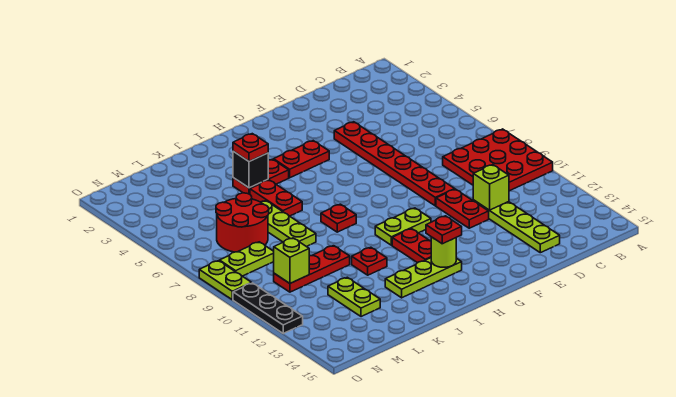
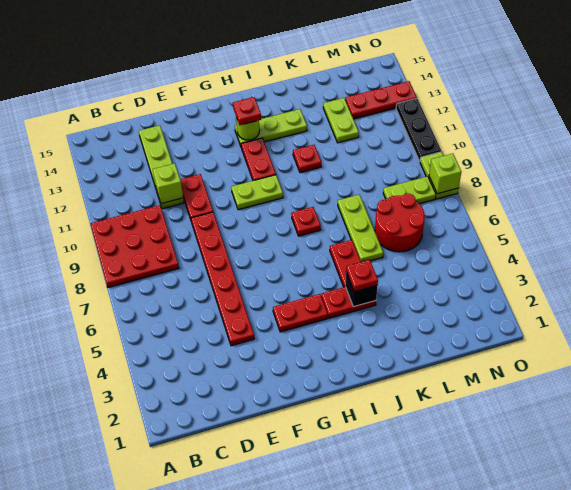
red 1x3 plate [274,246,350,292] -> red 1x3 plate moved to [345,81,417,119]
lime 1x1 brick [274,238,309,283] -> lime 1x1 brick moved to [429,154,461,194]

